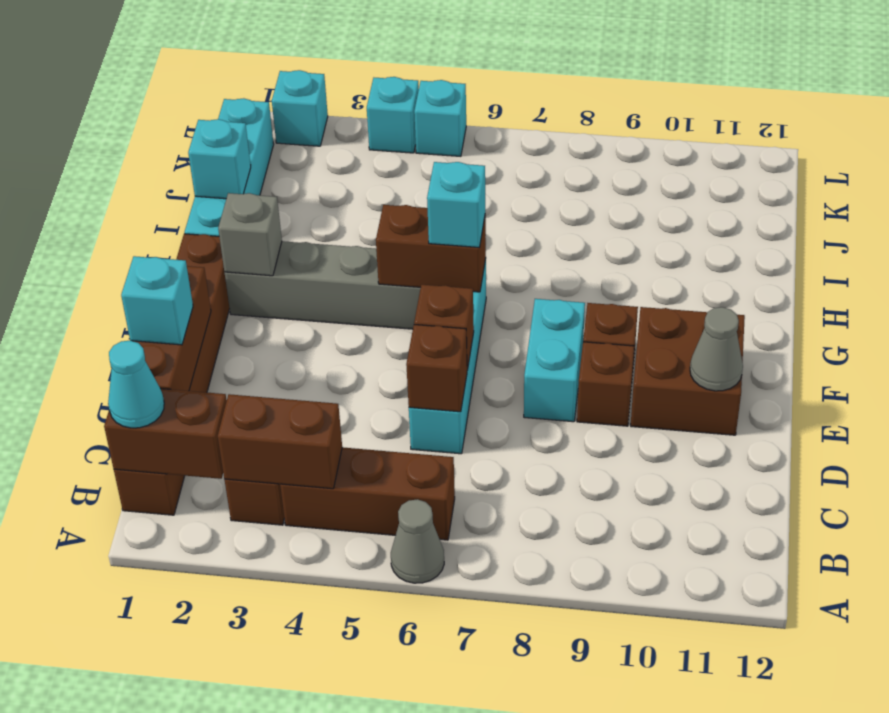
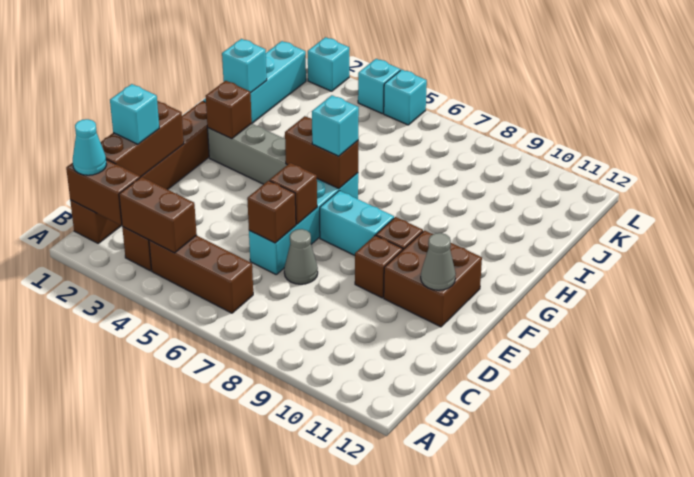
grey 1x1 cone [391,499,444,583] -> grey 1x1 cone moved to [284,229,318,284]
cyan 1x2 brick [524,299,585,422] -> cyan 1x2 brick turned to [320,191,394,255]
grey 1x1 brick [218,193,282,276] -> brown 1x1 brick [206,81,252,139]

